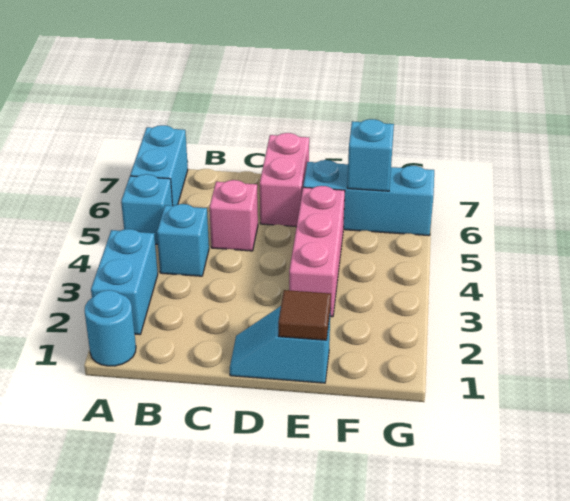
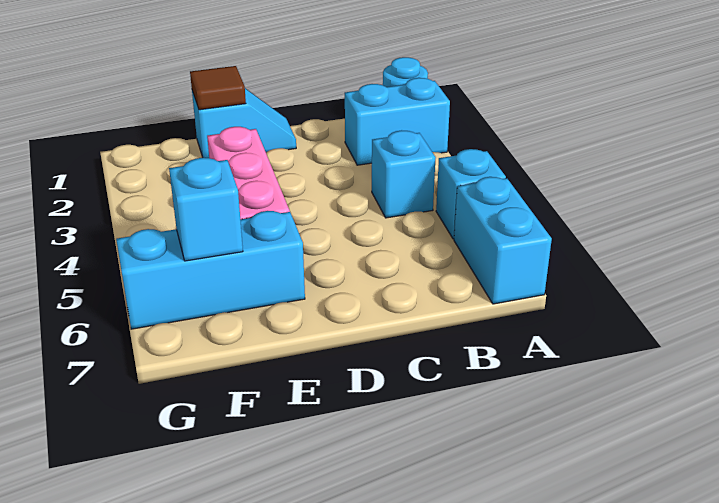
cyan 1x2 brick [91,229,158,334] -> cyan 1x2 brick turned to [345,78,450,165]
pink 1x1 brick [210,180,258,251] -> none
pink 1x2 brick [260,133,309,227] -> none

